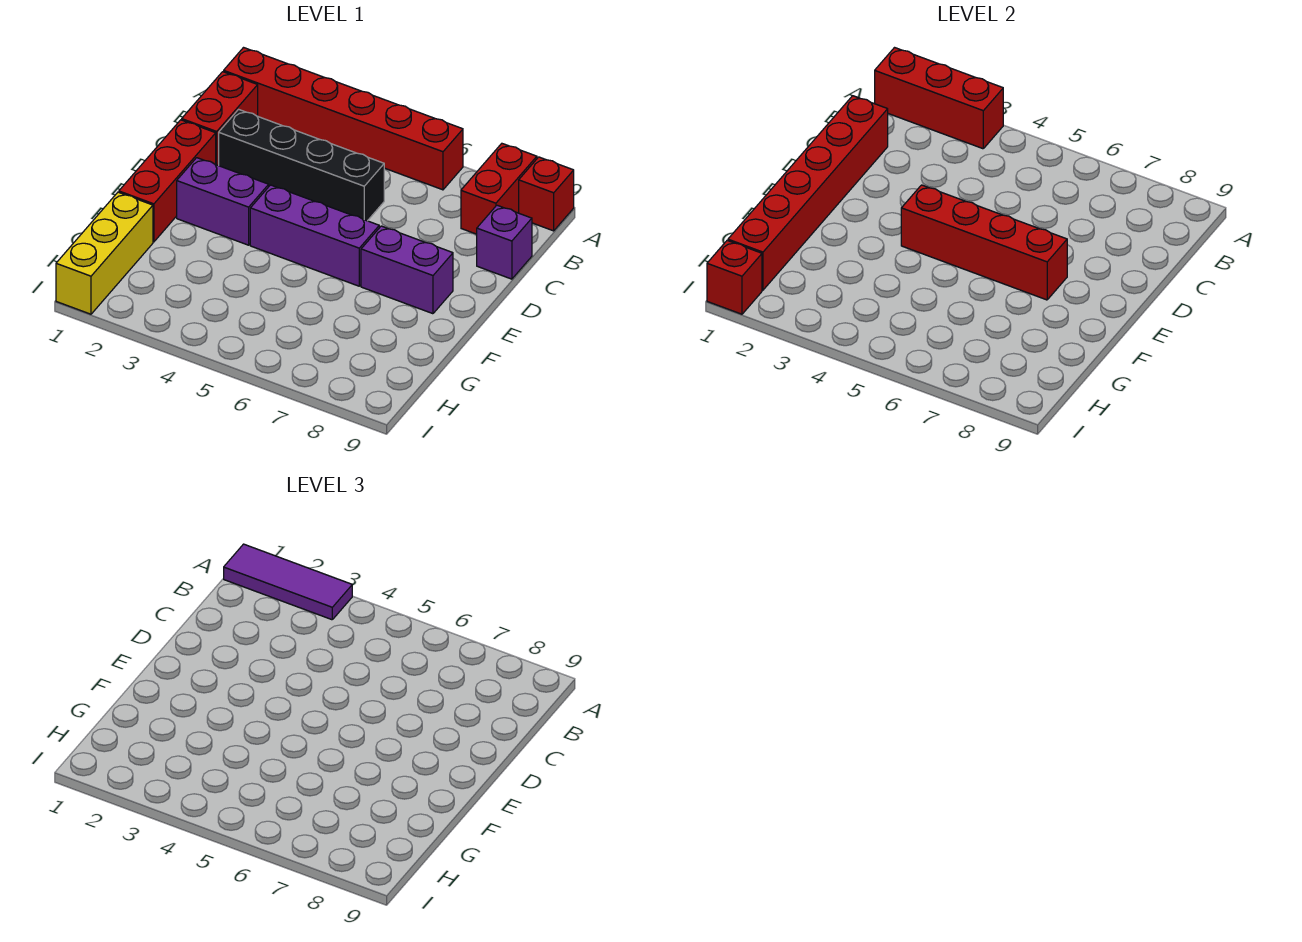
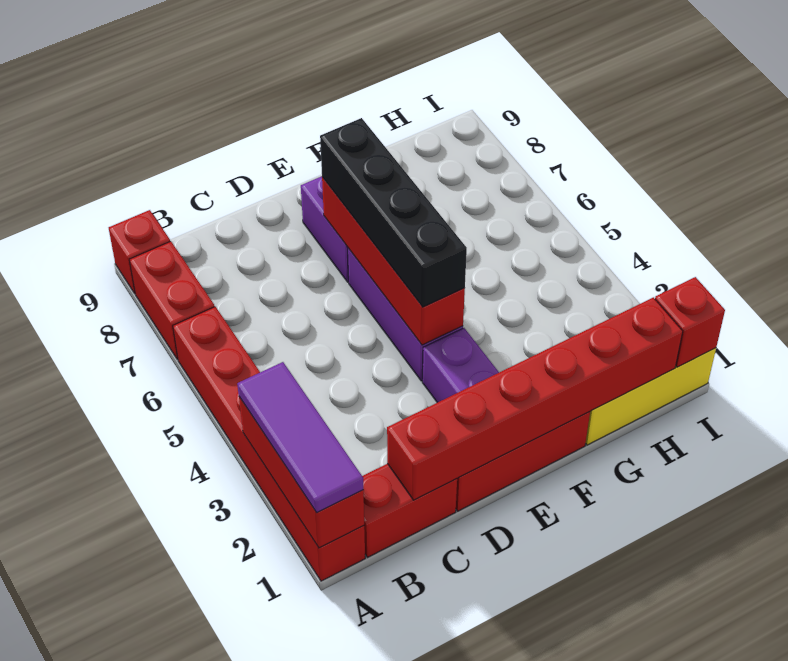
red 1x2 brick [461,144,537,234] -> red 1x2 brick turned to [129,241,215,360]
black 1x4 brick [219,109,384,221] -> black 1x4 brick moved to [320,118,467,307]
purple 1x1 brick [477,205,532,279] -> none

